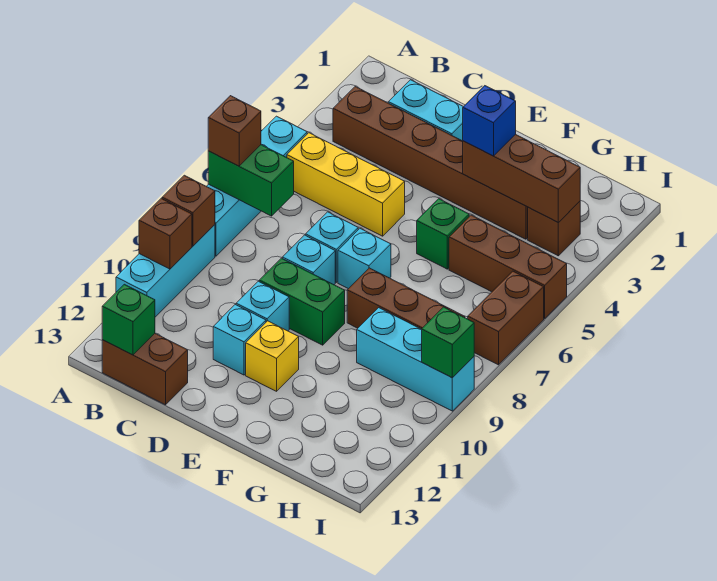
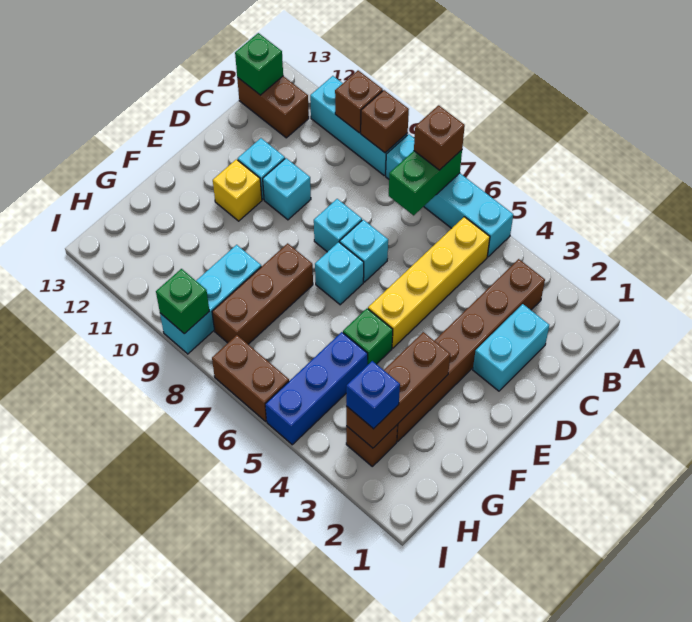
yellow 1x3 brick [287,133,405,236] -> yellow 1x4 brick [368,217,490,348]
brown 1x2 brick [102,333,188,405] -> brown 1x2 brick turned to [237,76,309,138]
green 1x2 brick [259,258,345,345] -> none
blue 1x1 brick [463,86,516,156] -> blue 1x1 brick moved to [346,361,400,429]
brown 1x3 brick [449,215,567,318] -> blue 1x3 brick [265,332,368,445]

